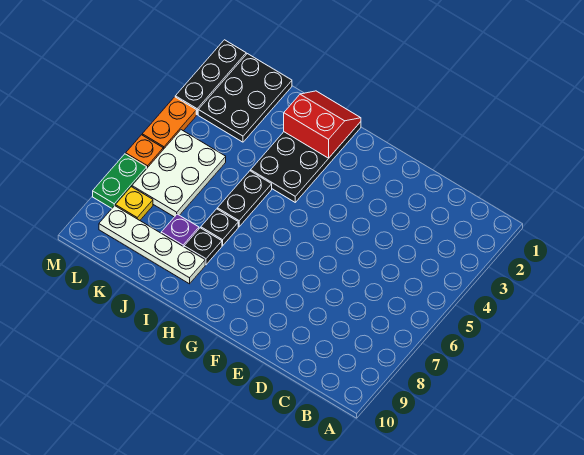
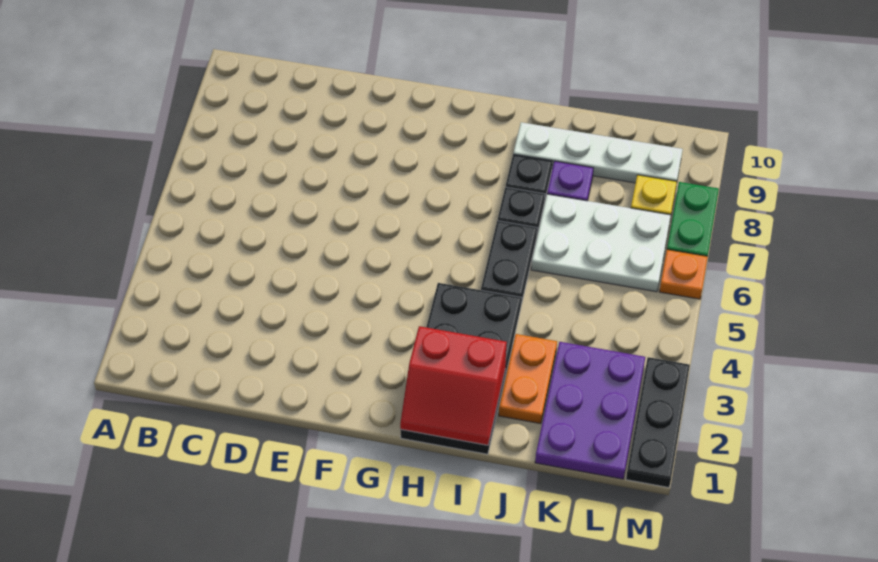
black 2x3 plate [198,54,292,142] -> purple 2x3 plate [535,342,645,479]
white 2x3 plate [132,130,226,217] -> white 2x3 plate turned to [531,194,671,292]
orange 1x2 plate [142,97,196,149] -> orange 1x2 plate moved to [499,334,557,424]

